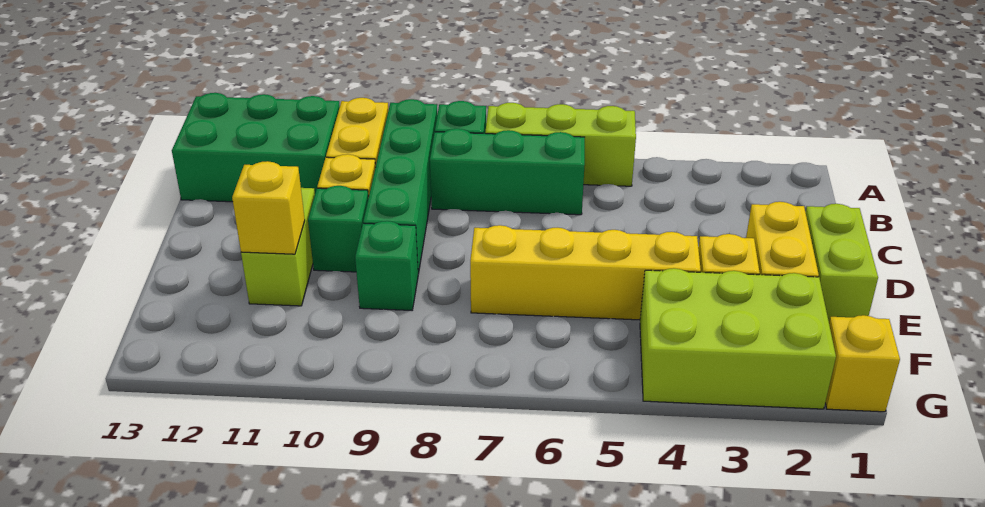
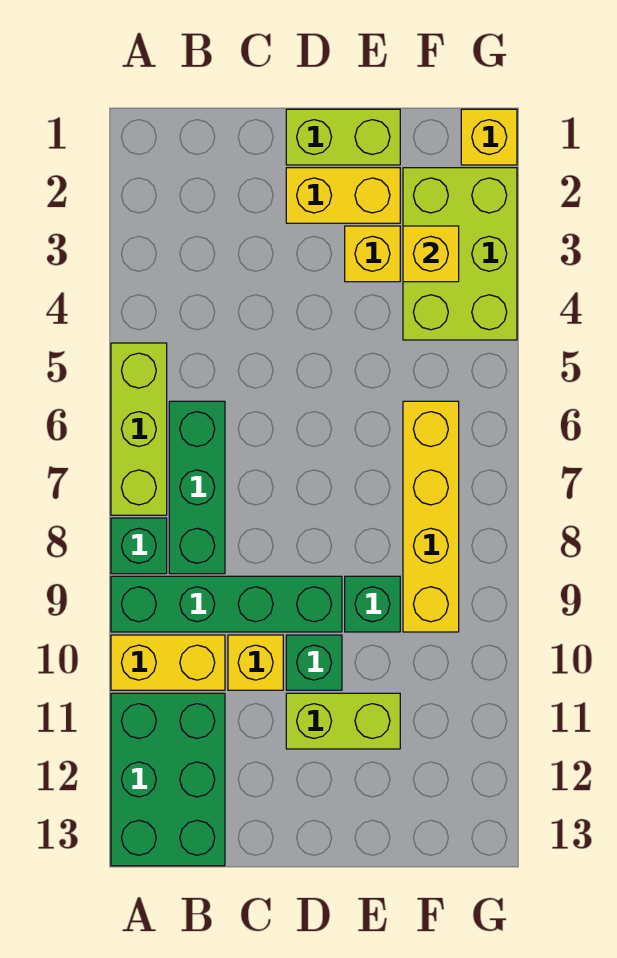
yellow 1x4 brick [470,225,701,320] -> yellow 1x4 brick moved to [403,401,459,632]
yellow 1x1 brick [232,161,305,254] -> yellow 1x1 brick moved to [403,226,459,282]

